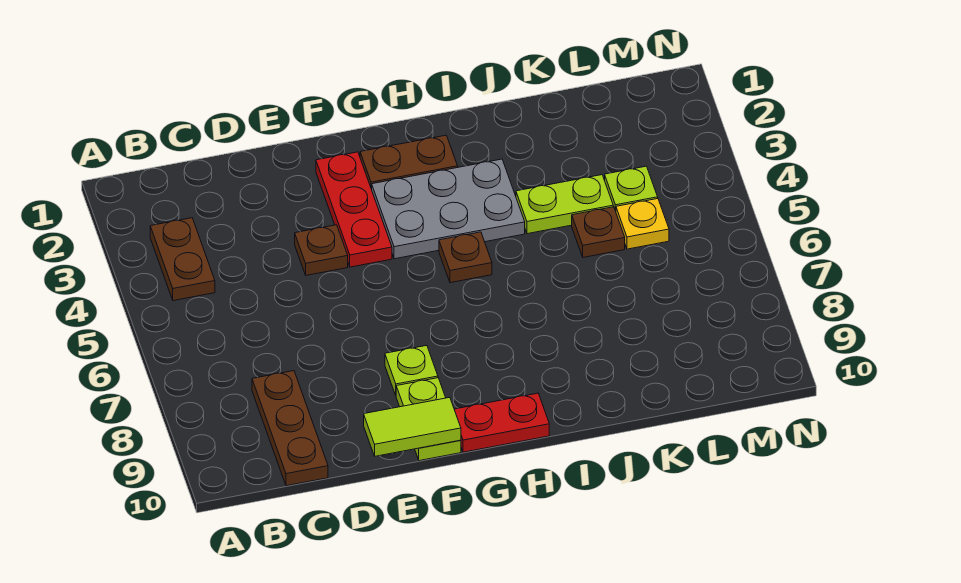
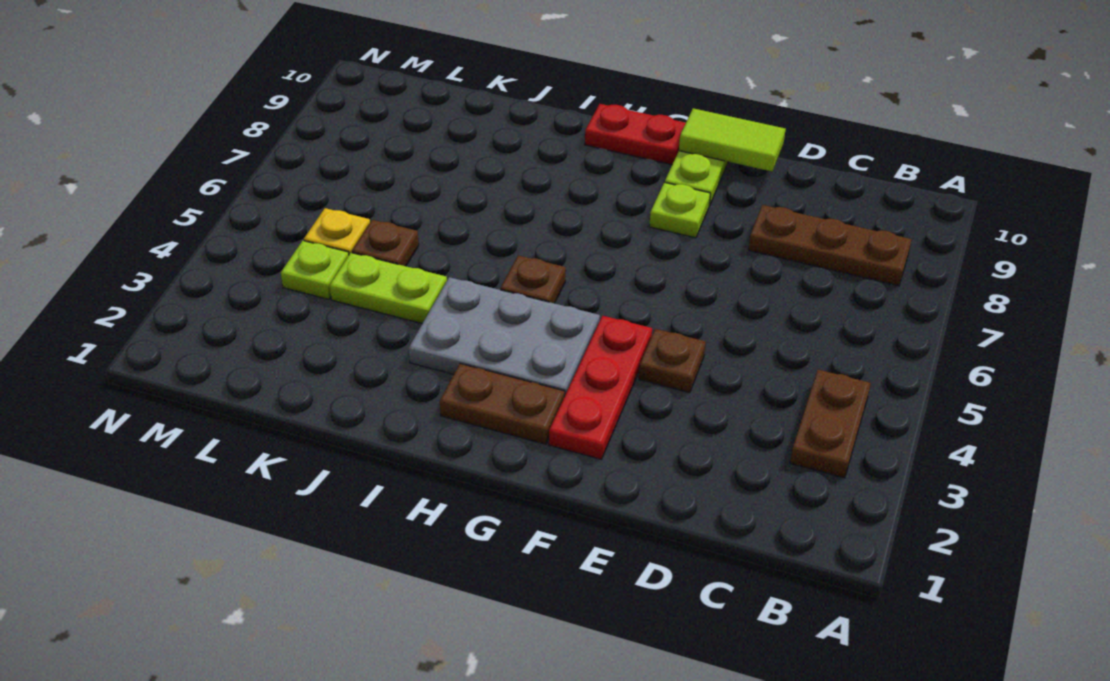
brown 1x3 plate [252,371,328,486] -> brown 1x3 plate turned to [748,205,912,286]

